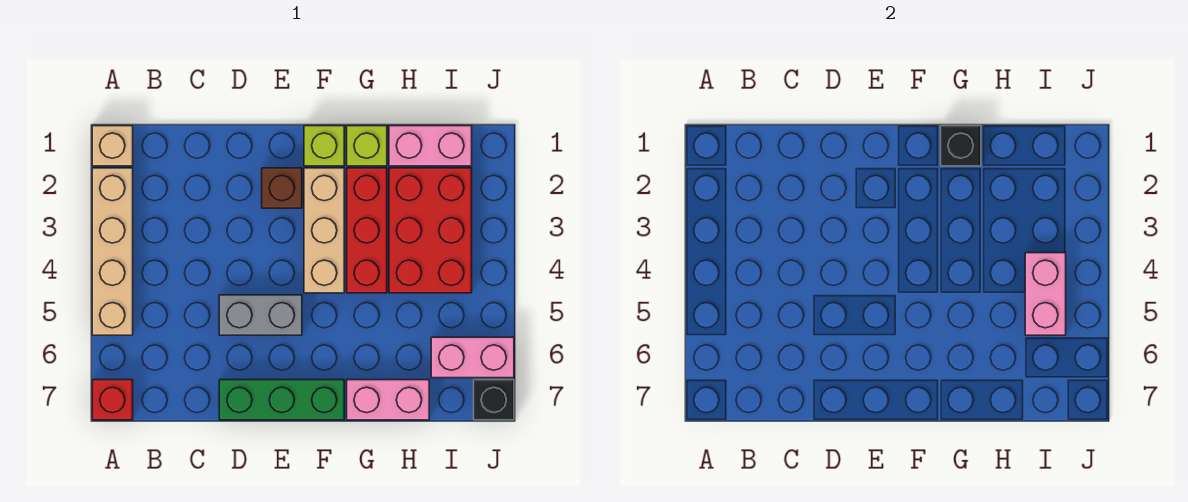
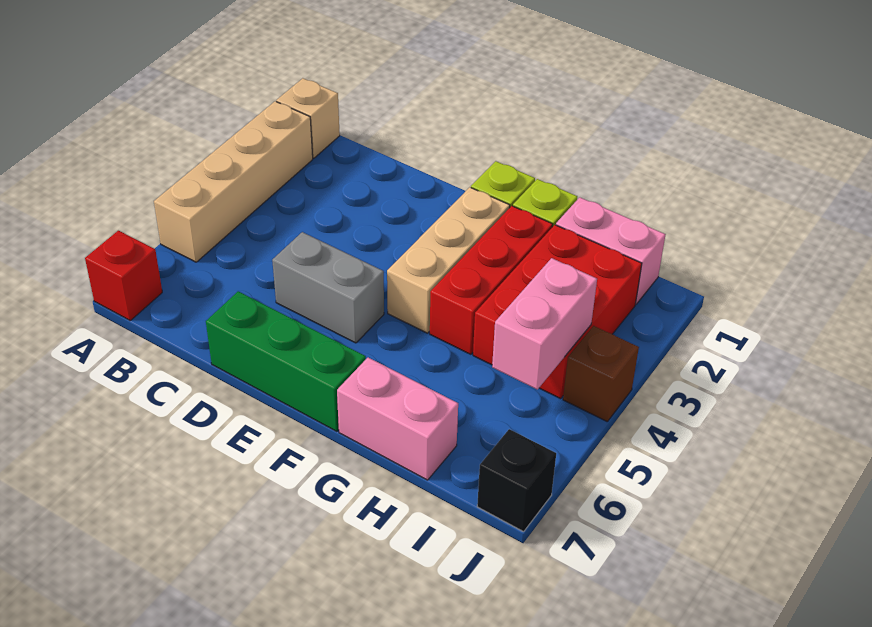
brown 1x1 brick [262,168,302,208] -> brown 1x1 brick moved to [563,326,639,422]
black 1x1 brick [941,126,981,166] -> none
pink 1x2 brick [431,337,514,378] -> none

